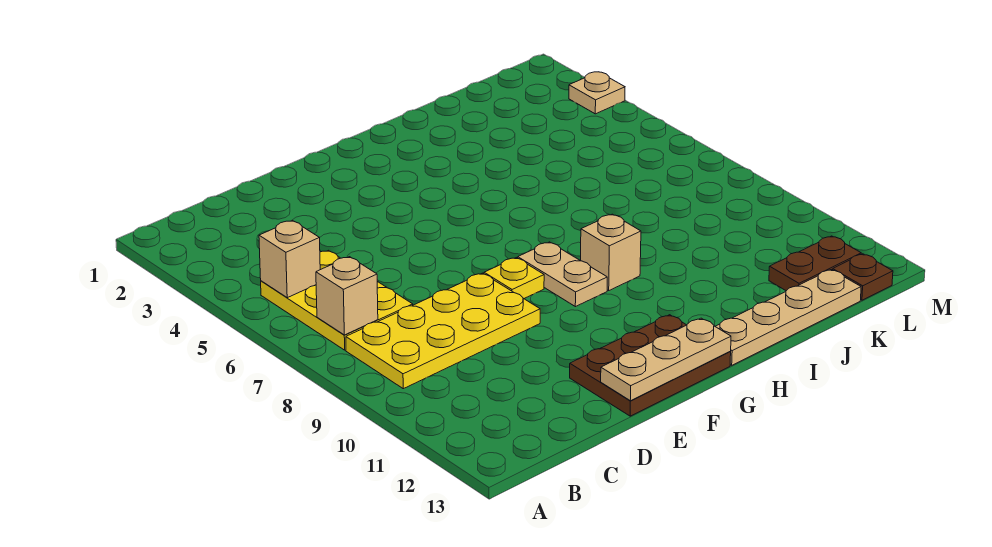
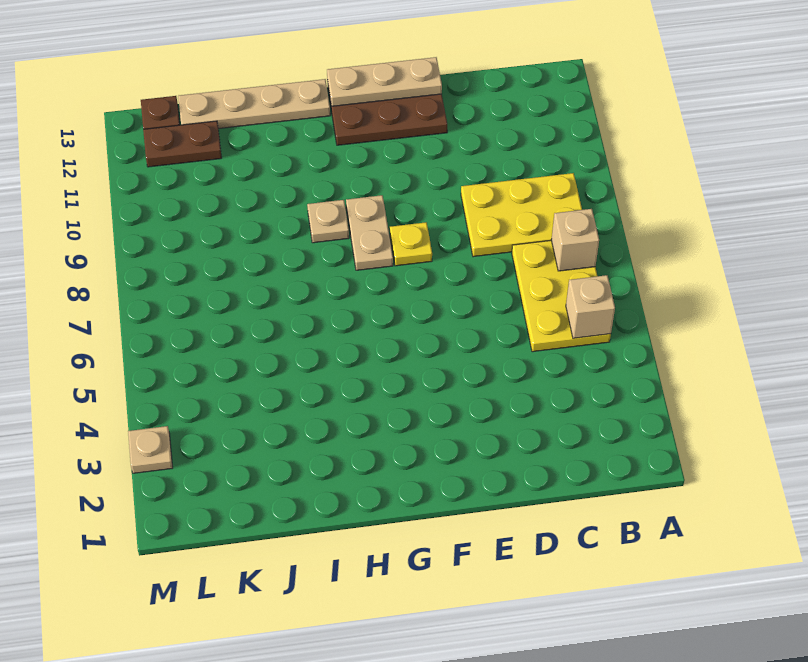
yellow 2x4 plate [346,273,540,389] -> yellow 2x3 plate [461,173,582,257]
tan 1x1 brick [581,214,641,290] -> tan 1x1 plate [307,200,349,243]

